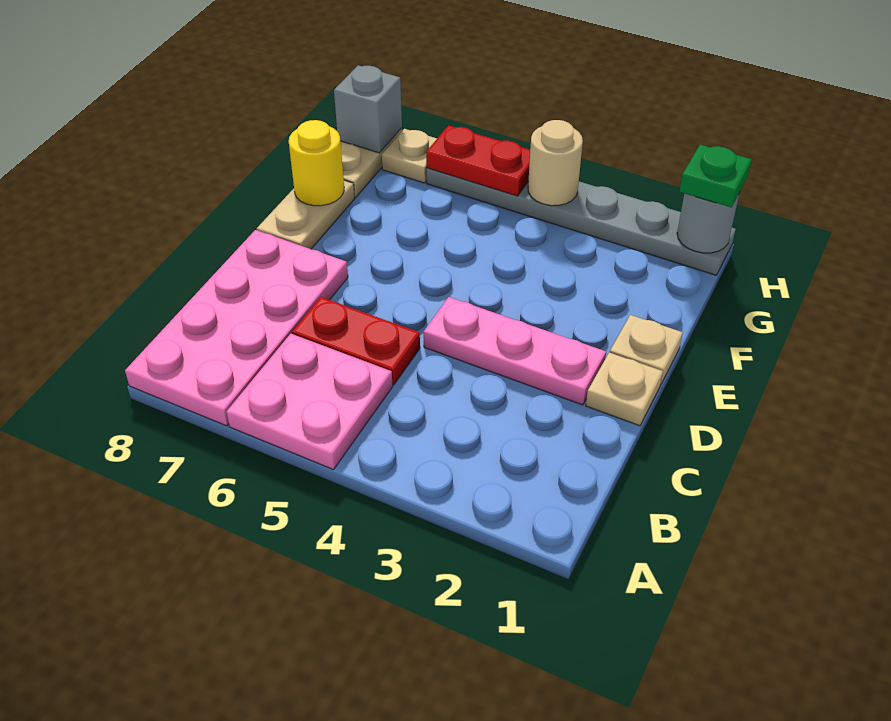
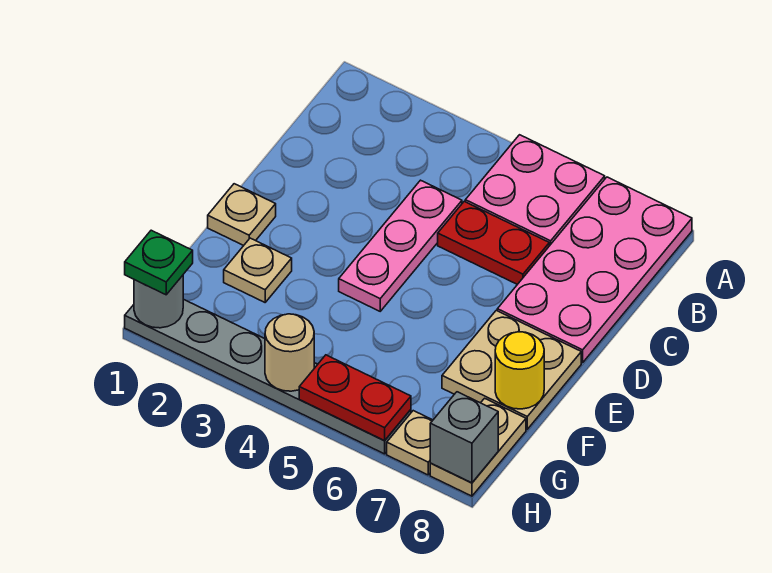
tan 1x1 plate [586,353,663,426] -> tan 1x1 plate moved to [224,238,292,302]
pink 1x3 plate [424,297,606,405] -> pink 1x3 plate turned to [339,180,462,311]
tan 1x2 plate [257,181,355,249] -> tan 2x2 plate [442,310,581,429]

